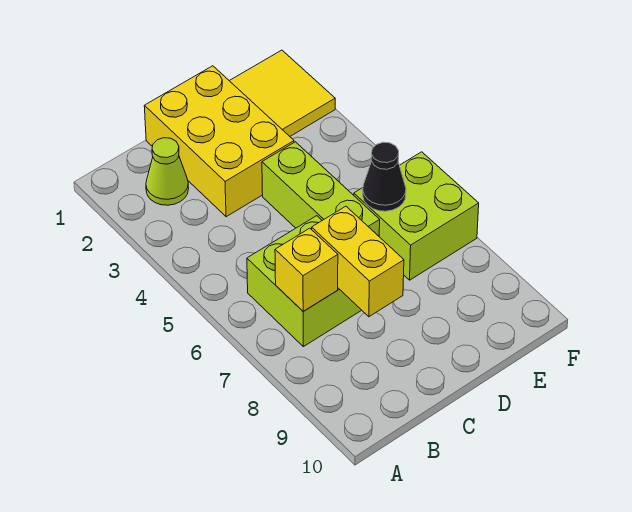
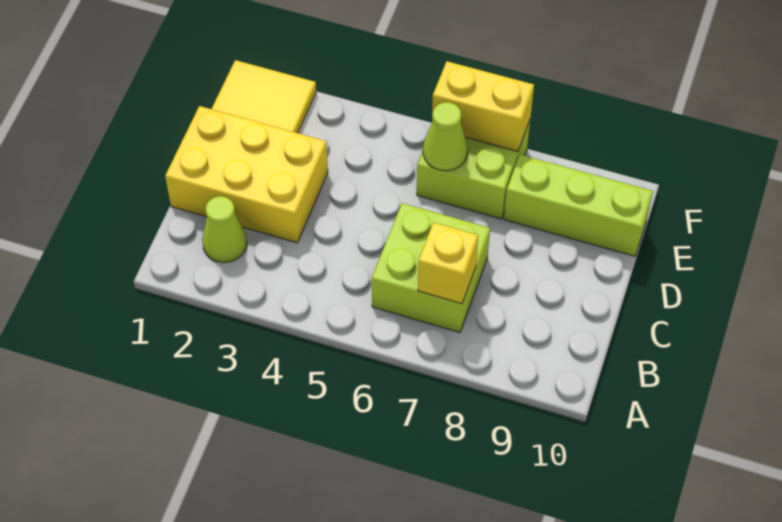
yellow 1x2 brick [312,206,404,317] -> yellow 1x2 brick moved to [432,61,534,152]
lime 1x3 brick [262,142,380,236] -> lime 1x3 brick moved to [504,155,653,256]
black 1x1 cone [363,142,406,211] -> lime 1x1 cone [423,102,468,171]

